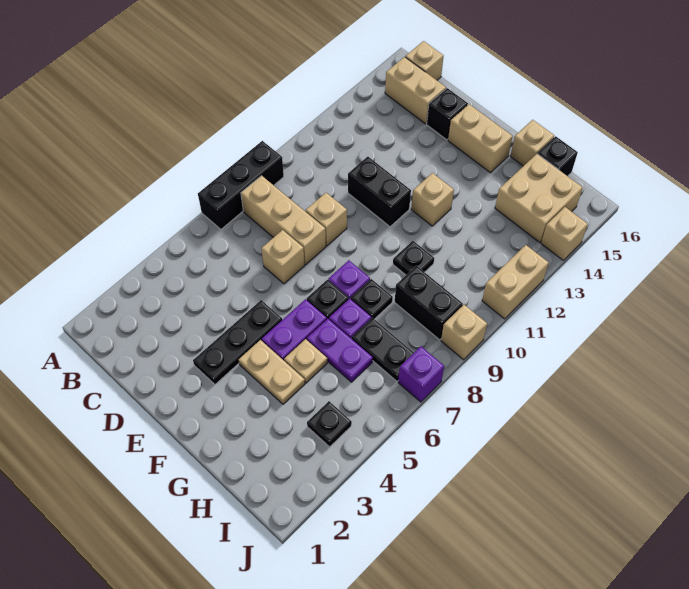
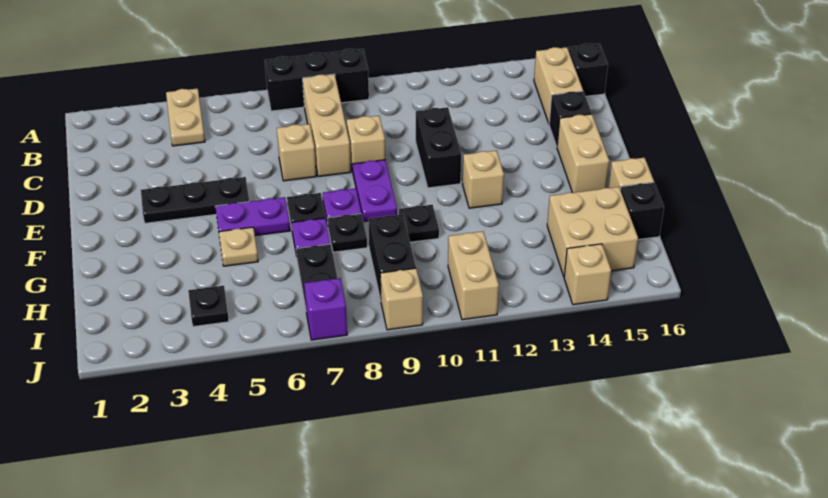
tan 1x1 brick [405,41,444,80] -> black 1x1 brick [568,44,608,96]
tan 1x2 plate [238,340,305,404] -> tan 1x2 plate moved to [166,88,205,146]
purple 1x2 plate [307,319,373,382] -> purple 1x2 plate moved to [353,160,397,222]
tan 1x2 brick [482,245,549,319] -> tan 1x2 brick turned to [448,231,499,320]

